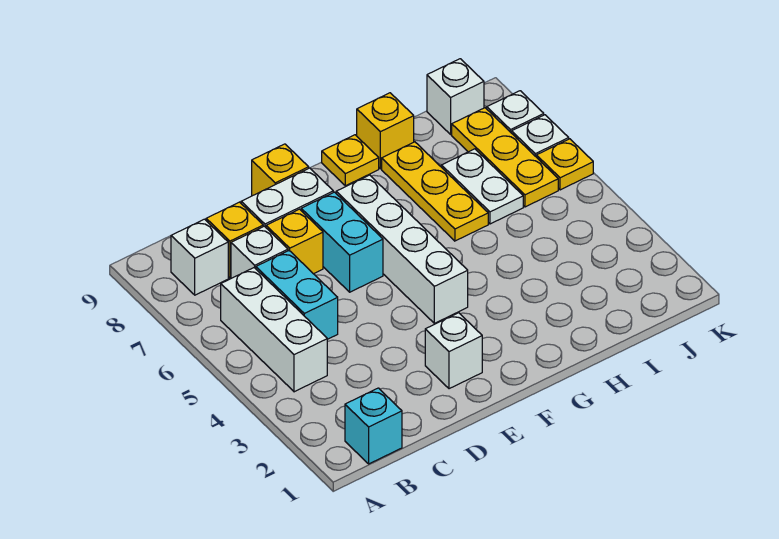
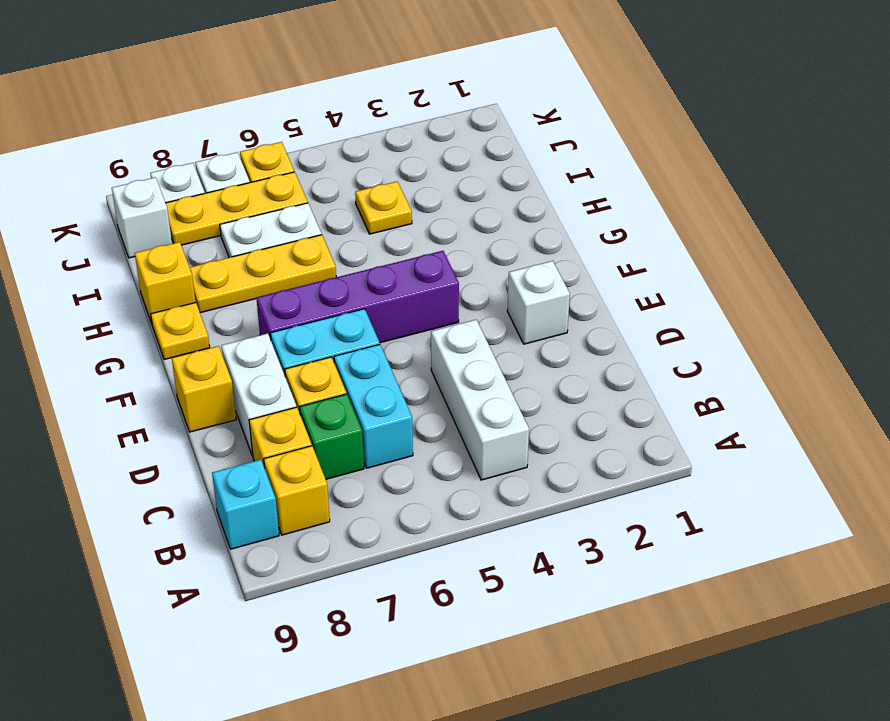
cyan 1x1 brick [345,388,402,464] -> cyan 1x1 brick moved to [212,460,279,549]
white 1x3 brick [221,268,327,392] -> white 1x3 brick turned to [431,320,529,480]
white 1x1 brick [171,219,228,295] -> yellow 1x1 brick [264,446,330,535]
cyan 1x2 brick [256,251,338,339] -> cyan 1x2 brick turned to [334,345,413,468]
white 1x1 brick [231,226,288,278] -> green 1x1 brick [300,394,364,479]
white 1x4 brick [336,175,468,323] -> purple 1x4 brick [256,251,459,343]
none -> yellow 1x1 plate [355,182,412,234]

